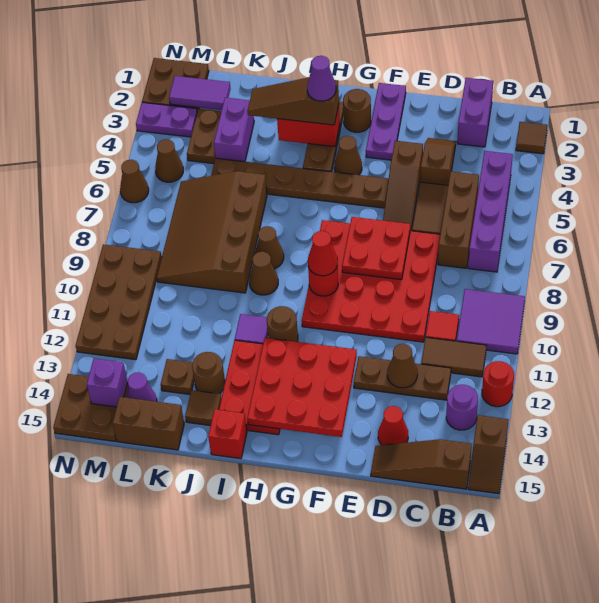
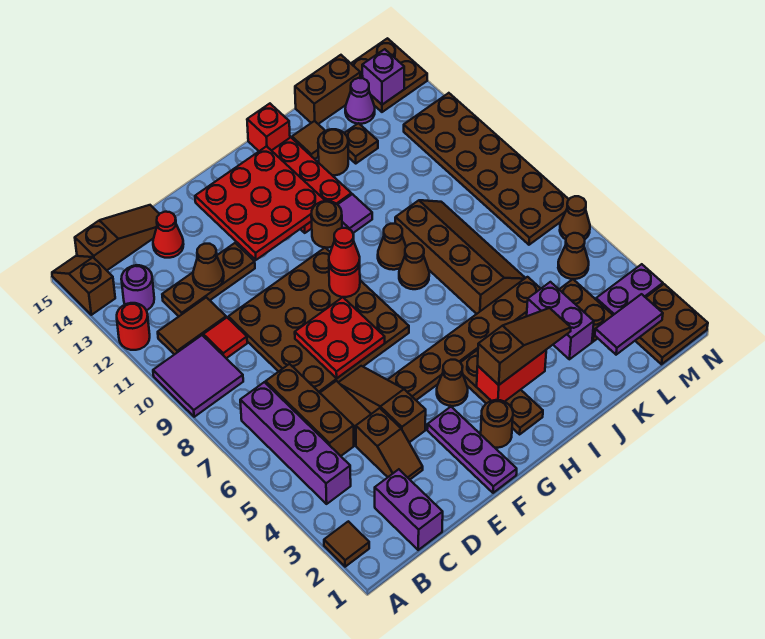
red 4x4 plate [302,220,440,342] -> brown 4x4 plate [228,248,409,393]
purple 1x1 cone [307,56,336,101] -> none
brown 3x4 slope [157,171,267,293] -> brown 2x4 slope [395,200,525,314]
brown 2x4 plate [76,244,162,360] -> brown 2x6 plate [404,93,569,245]

